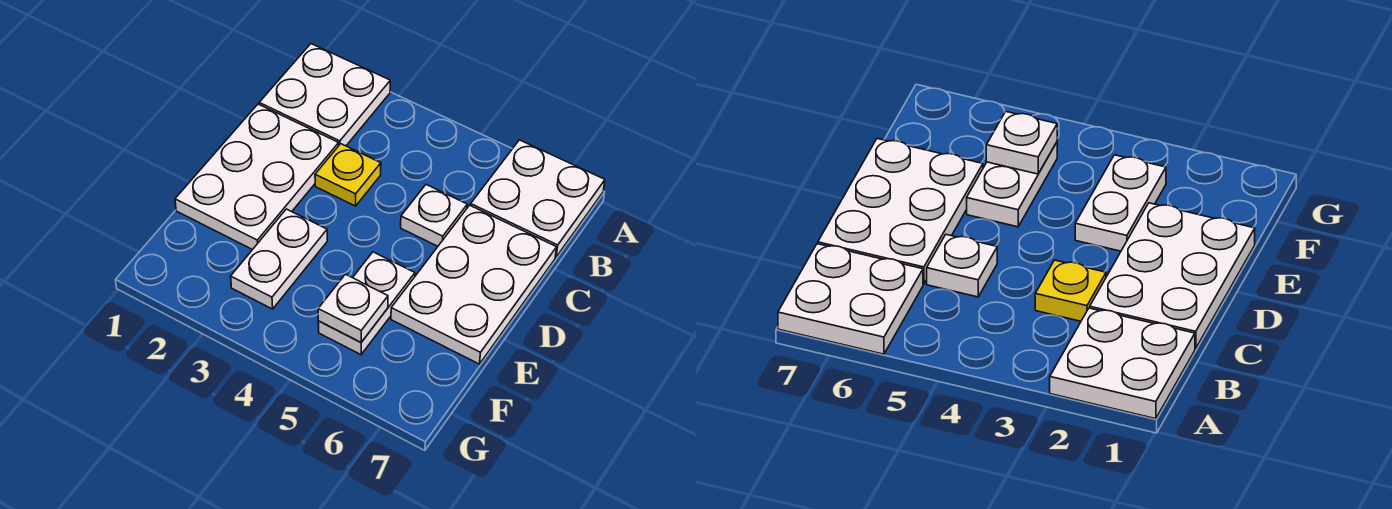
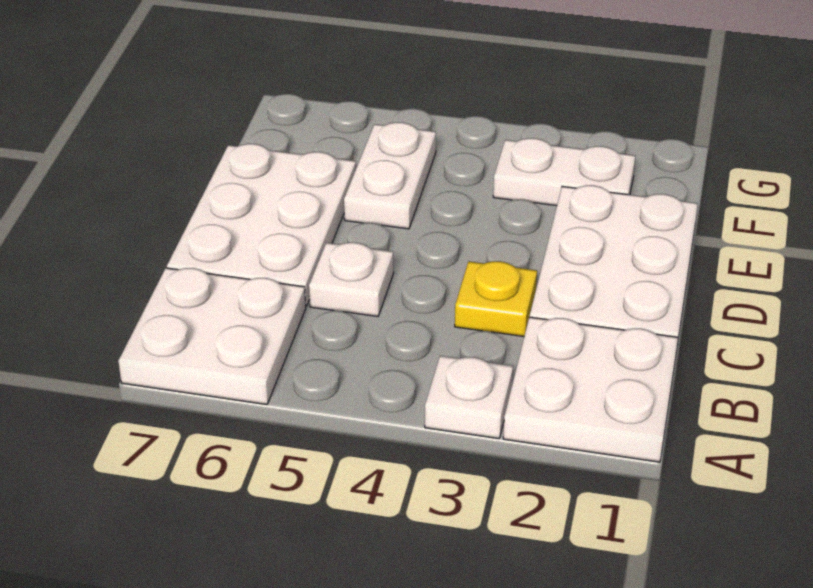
white 1x2 plate [231,209,327,309] -> white 1x2 plate turned to [493,138,635,206]
white 1x1 plate [318,274,388,342] -> white 1x1 plate moved to [425,356,513,439]

